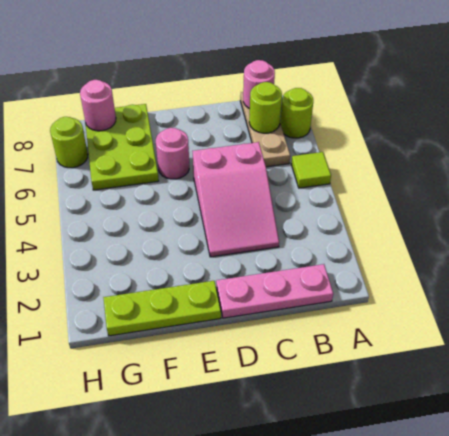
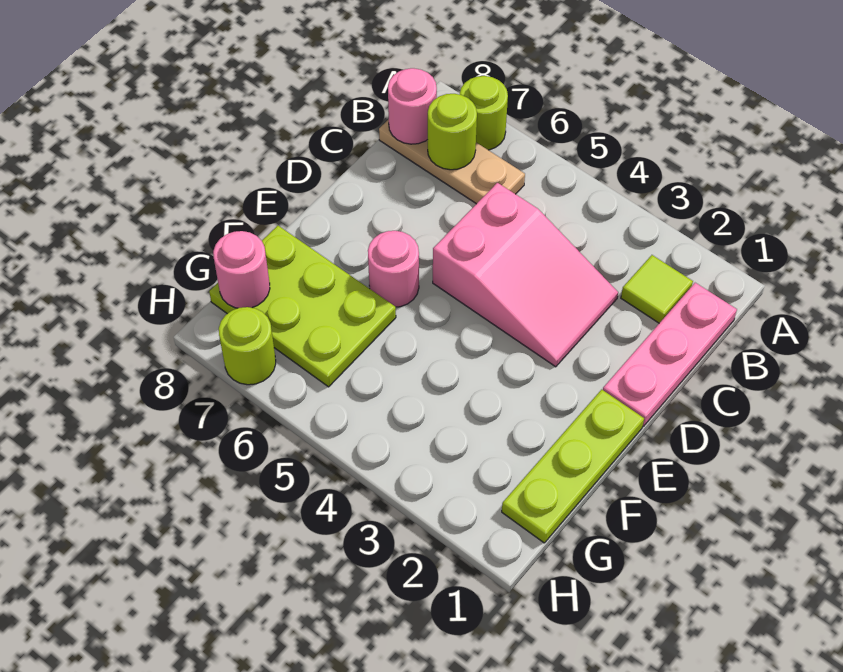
lime 1x1 tile [291,152,331,188] -> lime 1x1 tile moved to [621,255,693,323]

